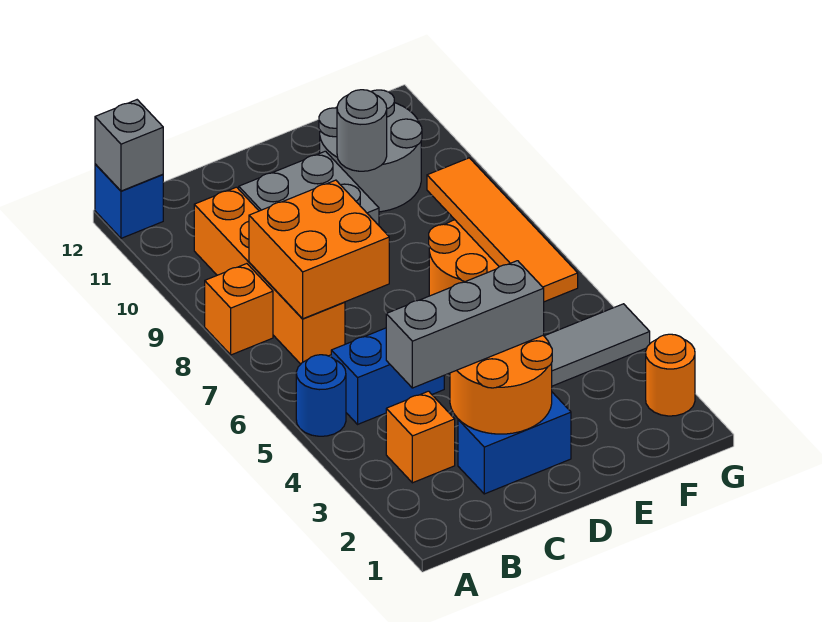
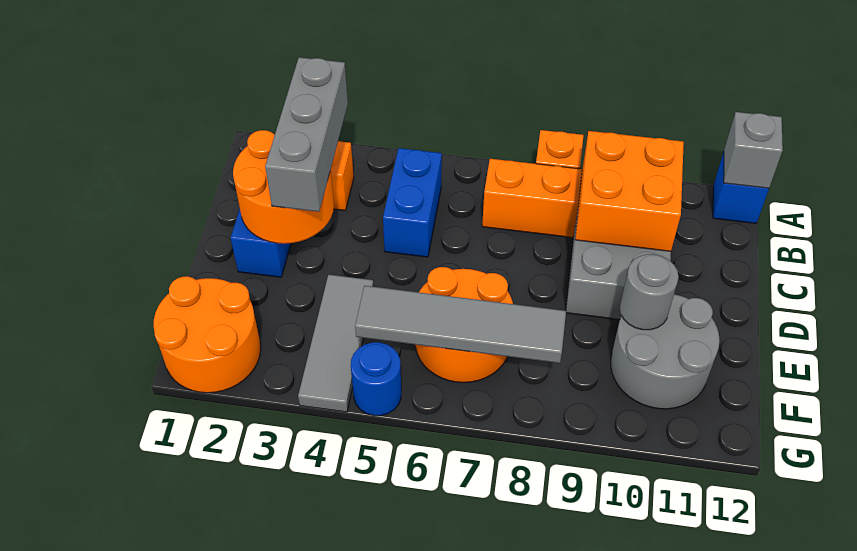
blue 1x1 round brick [296,355,346,436] -> blue 1x1 round brick moved to [351,342,401,416]
orange 2x2 brick [249,180,389,319] -> orange 2x2 brick moved to [575,131,684,251]
orange 1x4 tile [427,158,578,302] -> grey 1x4 tile [355,286,566,363]
orange 1x1 round brick [646,334,695,416] -> orange 2x2 round brick [153,276,261,393]

